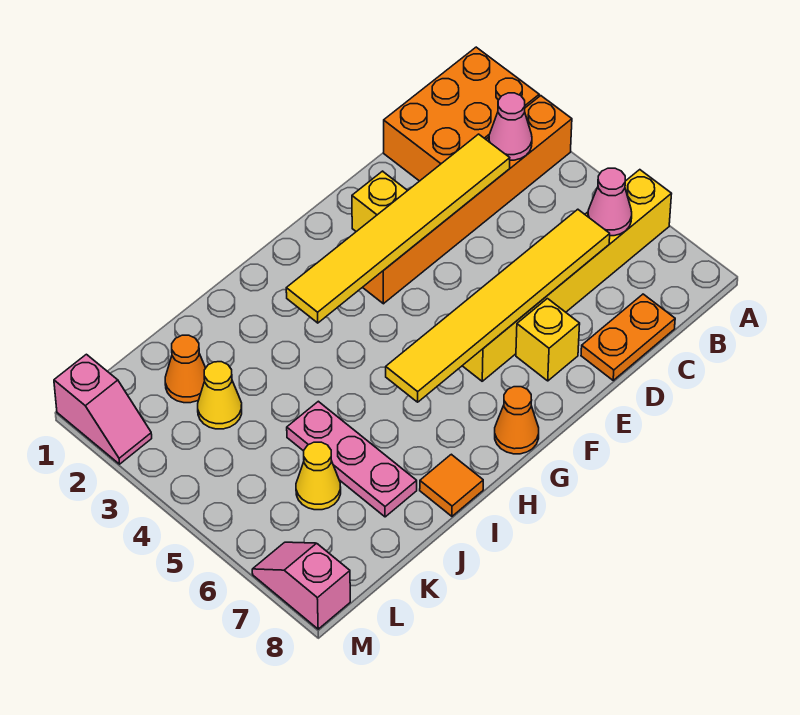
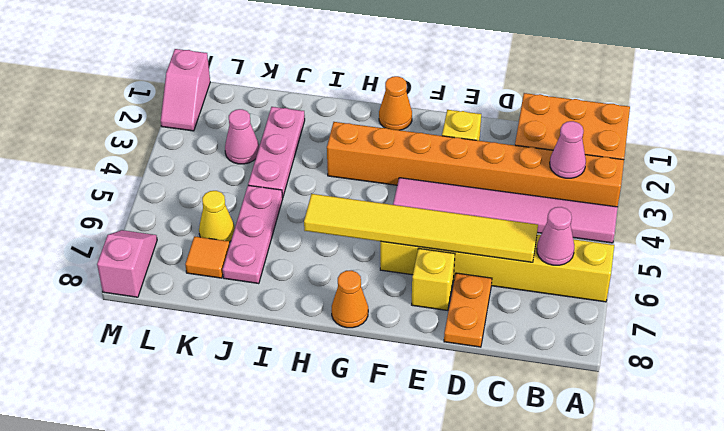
orange 1x6 brick [363,96,572,304] -> orange 1x8 brick [327,122,624,207]
none -> pink 1x6 tile [393,178,618,243]
yellow 1x6 tile [286,134,510,323] -> none
orange 1x2 plate [581,294,675,380] -> orange 1x2 plate turned to [444,273,492,347]
orange 1x1 tile [420,454,483,516] -> orange 1x1 tile moved to [185,236,230,278]
none -> pink 1x3 plate [248,107,305,198]
orange 1x1 cone [165,335,205,403] -> orange 1x1 cone moved to [379,76,412,130]
yellow 1x1 cone [198,362,242,429] -> pink 1x1 cone [225,109,259,164]

